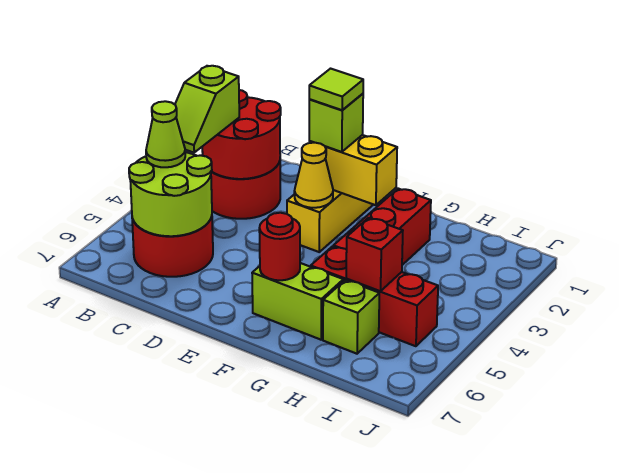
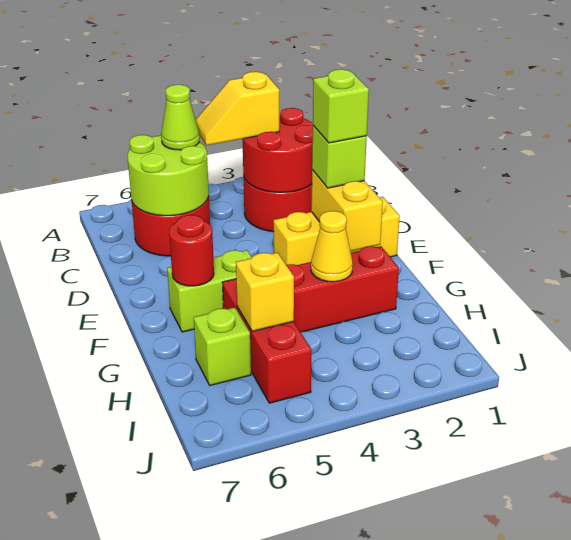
lime 1x2 slope [175,66,239,153] -> yellow 1x2 slope [196,72,279,145]
lime 1x1 tile [309,69,363,110] -> lime 1x1 brick [313,69,369,143]
yellow 1x1 cone [294,143,333,208] -> yellow 1x1 cone moved to [311,211,353,282]
lime 1x2 brick [252,263,343,340] -> lime 1x2 brick turned to [167,250,252,332]
red 1x1 brick [346,218,403,291] -> yellow 1x1 brick [236,253,294,331]

